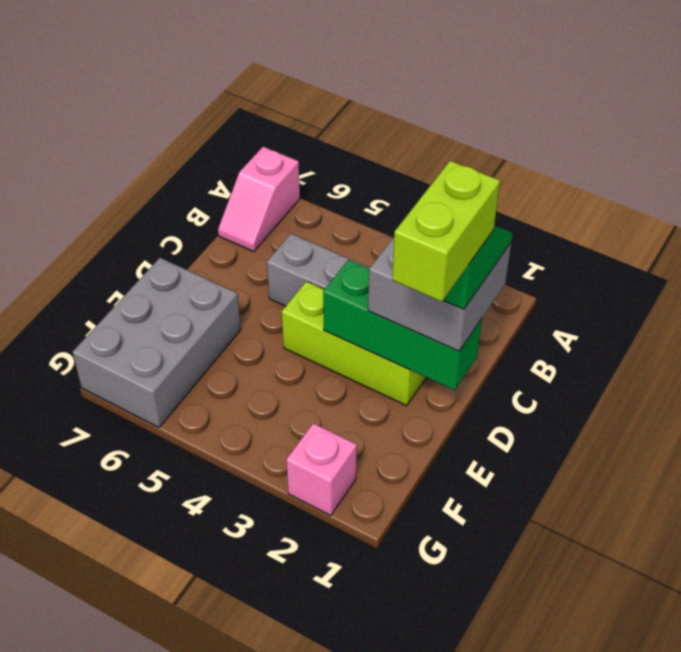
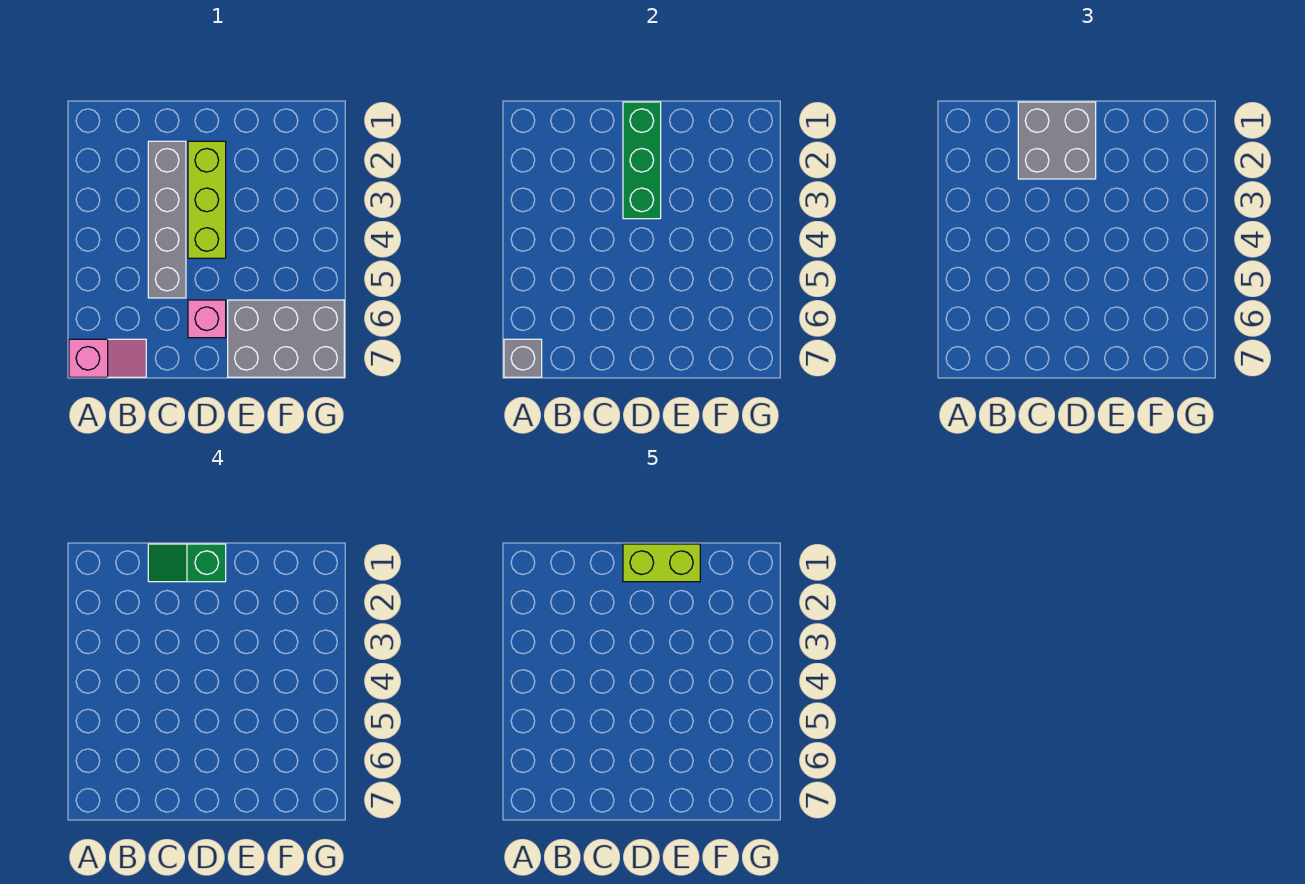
none -> grey 1x1 brick [504,339,542,377]
pink 1x1 brick [286,423,357,516] -> pink 1x1 brick moved to [188,300,226,338]

